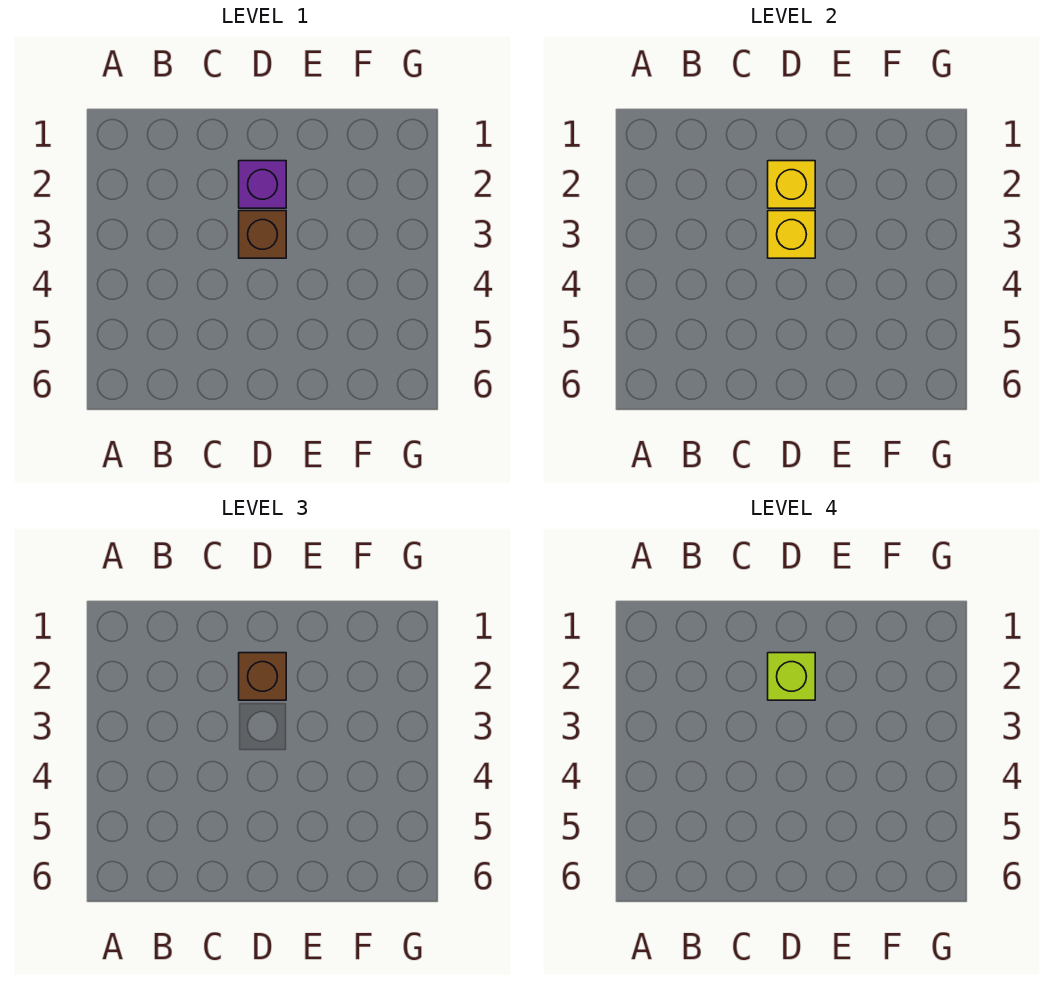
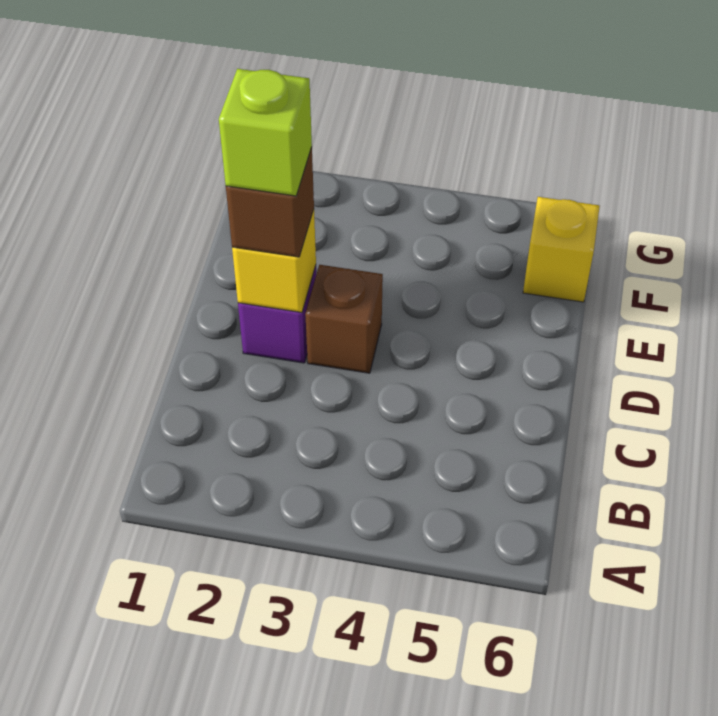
yellow 1x1 brick [768,211,815,258] -> yellow 1x1 brick moved to [523,197,600,302]

